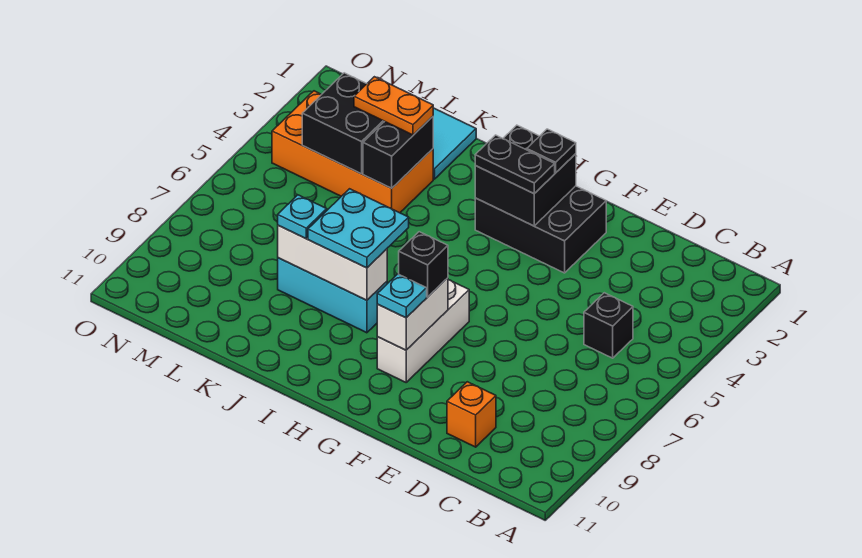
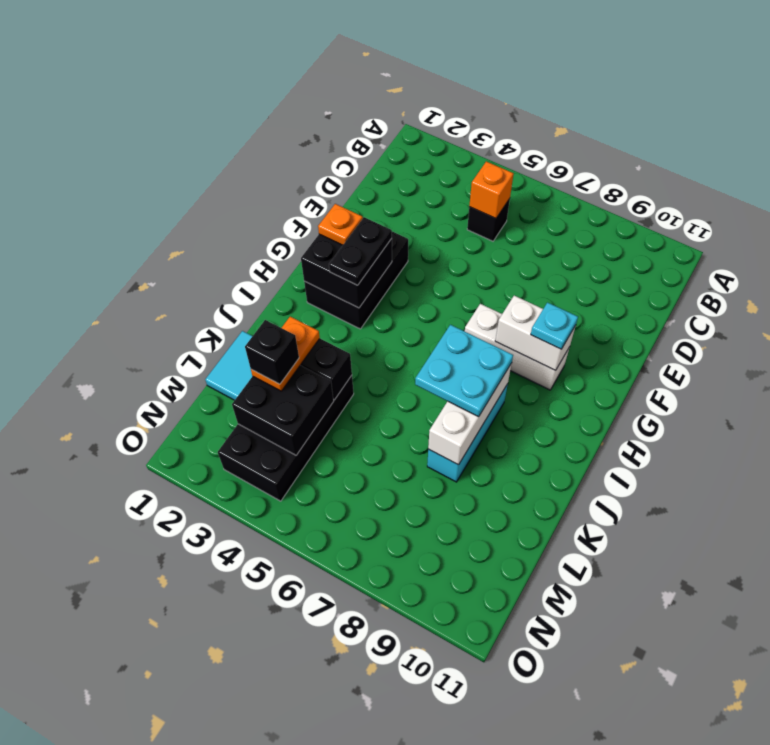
orange 1x1 brick [447,382,496,447] -> orange 1x1 brick moved to [469,161,514,218]
black 1x1 plate [527,129,576,173] -> orange 1x1 plate [318,204,363,245]
black 1x1 brick [399,232,448,297] -> black 1x1 brick moved to [245,320,299,384]
orange 2x4 brick [272,91,433,213] -> black 2x4 brick [218,375,354,501]
cyan 1x1 plate [278,195,327,239] -> none

